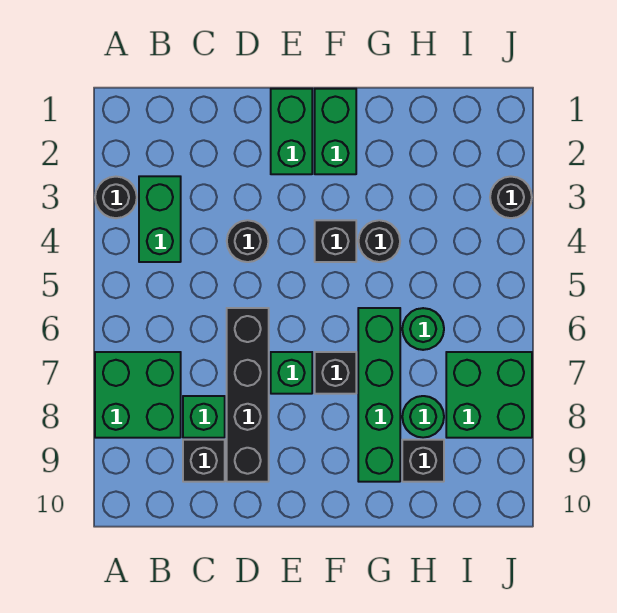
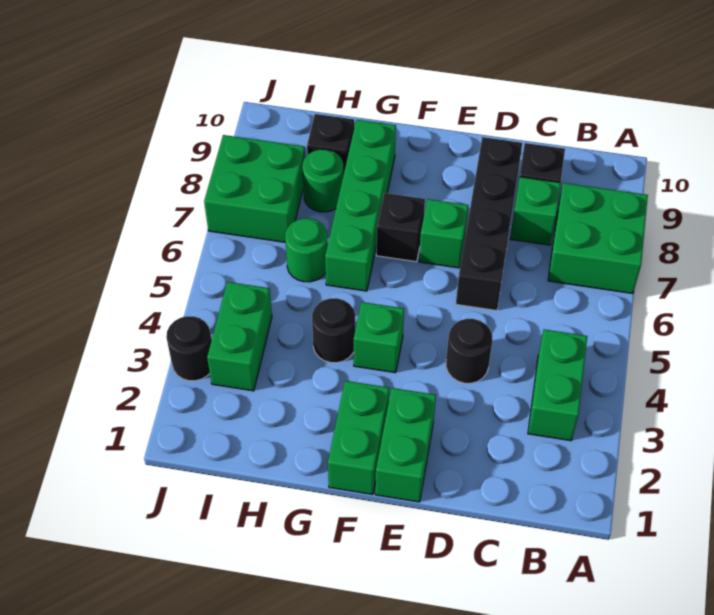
black 1x1 round brick [95,177,137,218] -> none
black 1x1 brick [315,220,356,262] -> green 1x1 brick [354,302,404,373]
none -> green 1x2 brick [207,282,272,391]

